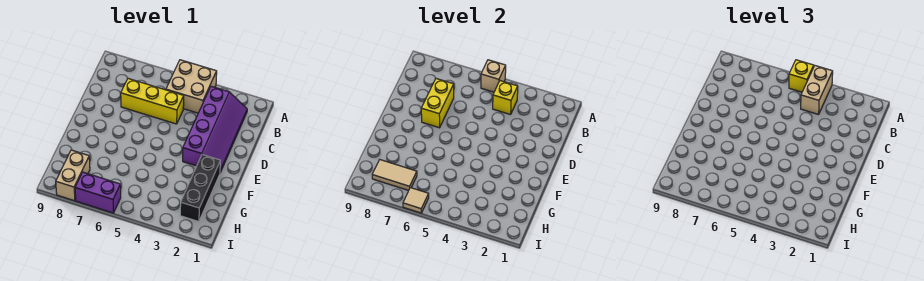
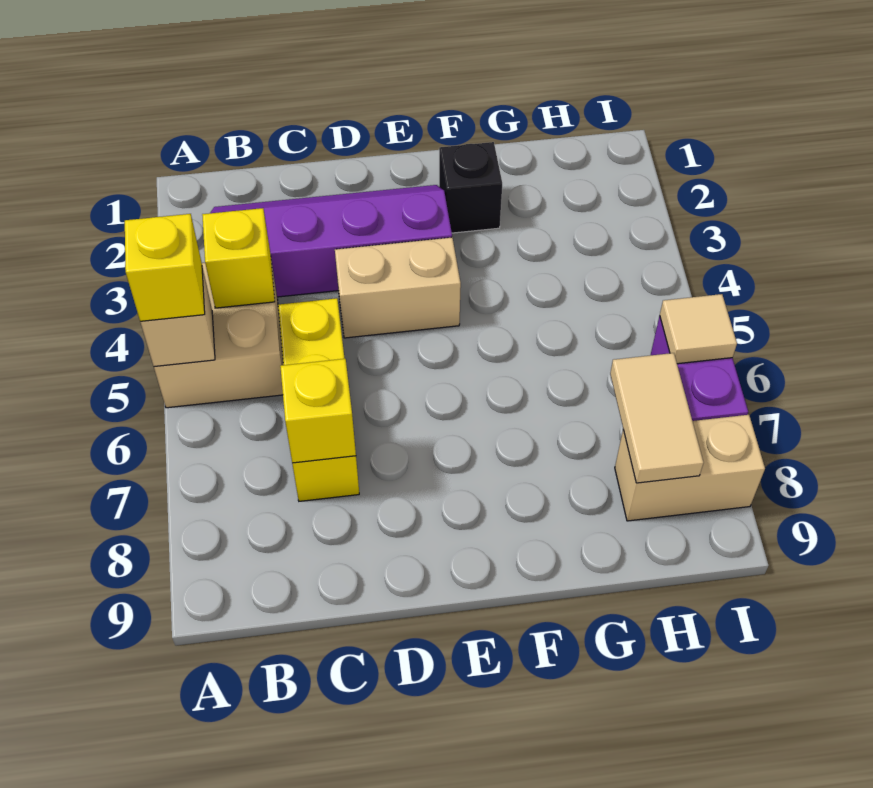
tan 1x2 brick [801,66,833,115] -> tan 1x2 brick moved to [335,237,461,338]
yellow 1x2 brick [421,79,454,128] -> yellow 1x1 brick [280,359,356,463]
black 1x3 brick [180,154,220,222] -> black 1x1 brick [439,142,502,233]

